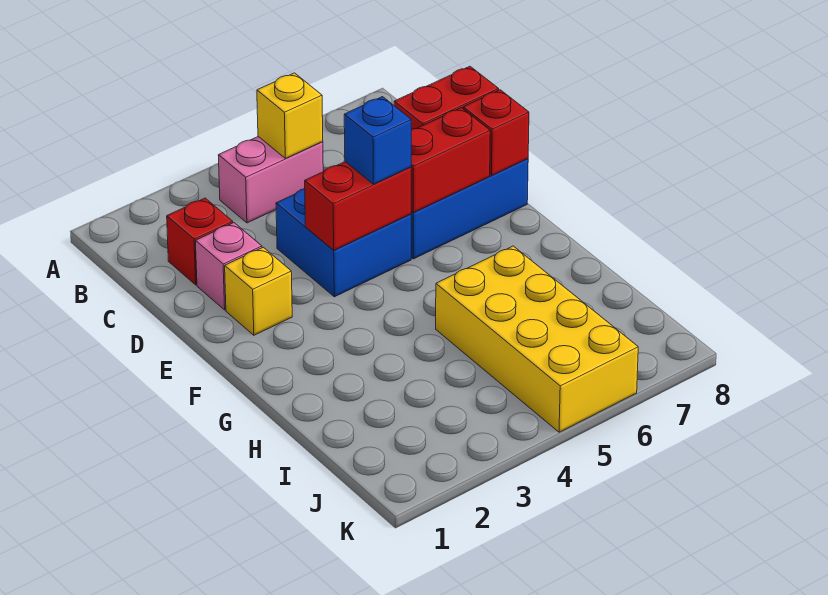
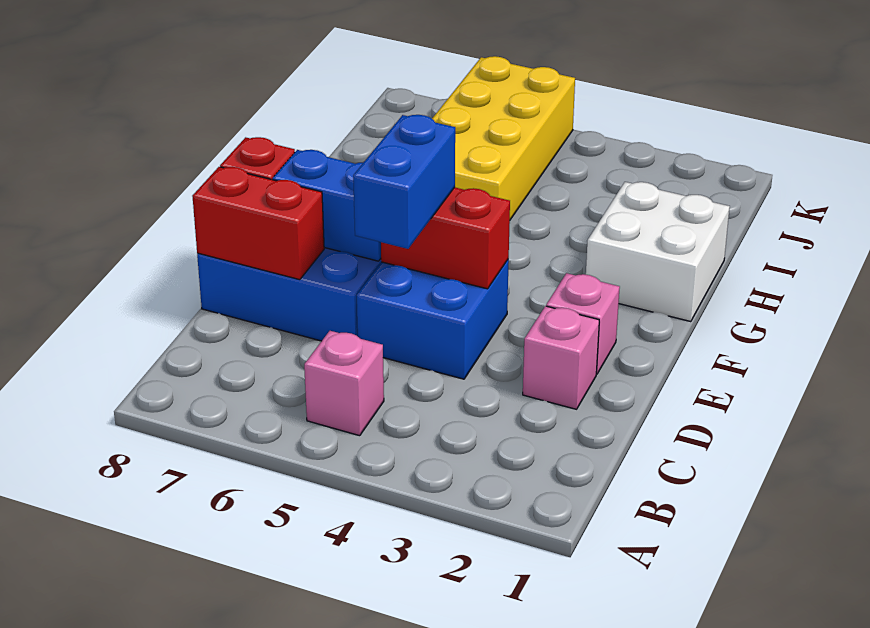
pink 1x2 brick [218,136,323,223] -> pink 1x1 brick [304,331,384,436]
yellow 1x1 brick [257,73,323,158] -> none
red 1x1 brick [167,198,233,285] -> none
yellow 1x1 brick [225,247,292,335] -> pink 1x1 brick [546,273,620,374]
blue 1x1 brick [344,97,411,184] -> blue 1x2 brick [353,115,455,249]
red 1x2 brick [411,108,490,213] -> blue 1x2 brick [273,150,381,261]
none -> white 2x2 brick [586,182,730,322]

